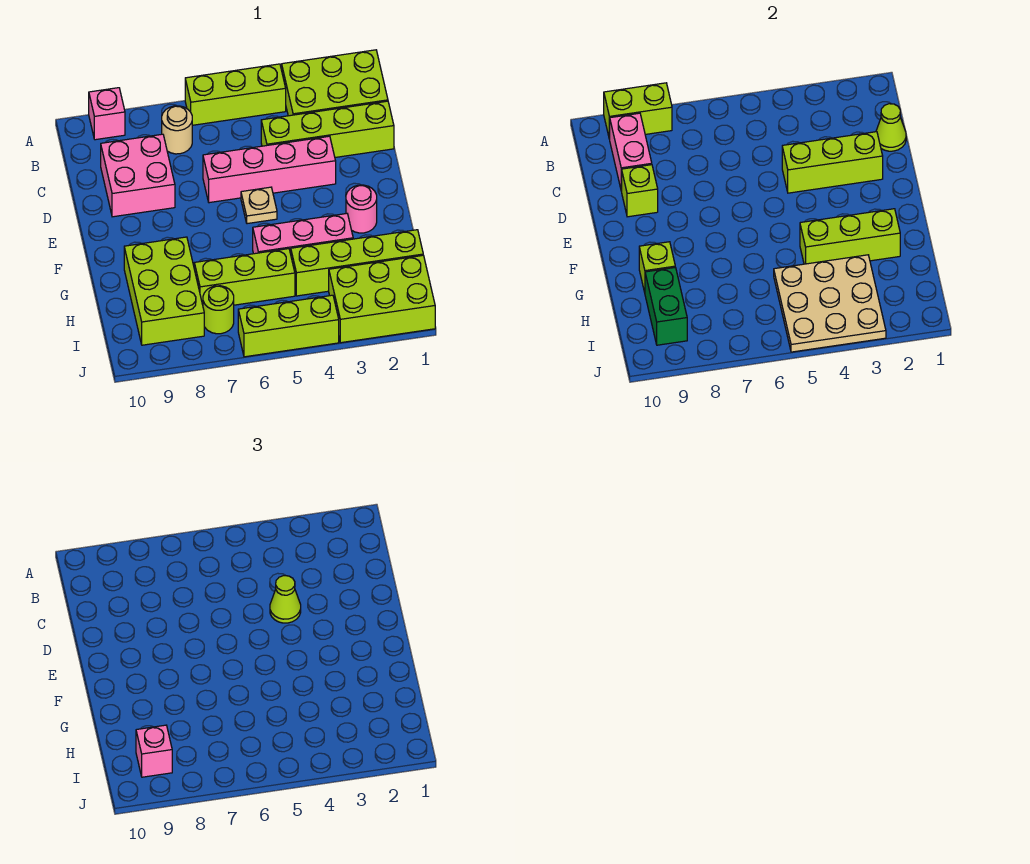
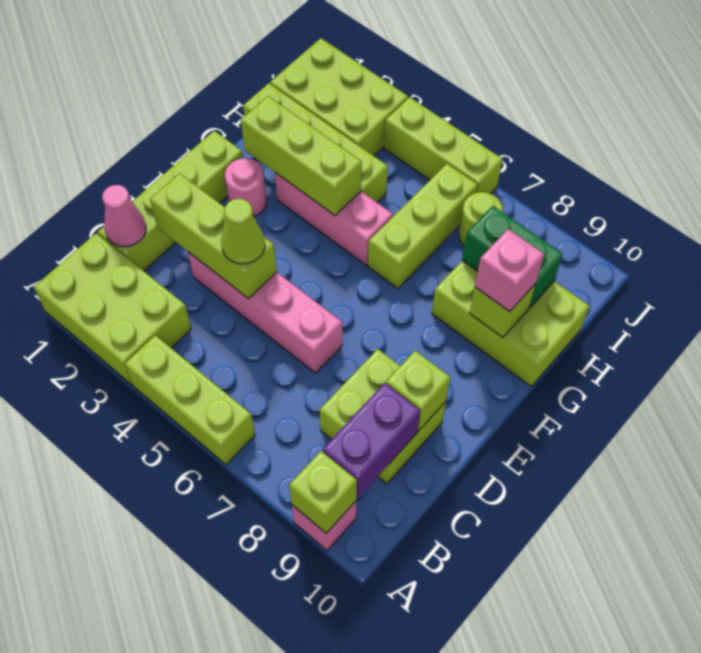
lime 1x2 brick [604,83,672,139] -> lime 1x1 brick [289,451,357,533]
tan 1x1 round brick [162,106,192,154] -> none
pink 1x2 brick [610,113,652,191] -> purple 1x2 brick [323,383,420,498]
lime 1x4 brick [261,101,394,157] -> lime 1x4 brick turned to [98,131,243,271]
lime 1x1 cone [876,104,906,151] -> pink 1x1 cone [102,185,146,247]
pink 2x2 brick [101,134,175,217] -> lime 2x2 brick [320,349,446,484]
tan 1x1 plate [241,187,277,224] -> none
lime 2x3 brick [124,237,204,345] -> lime 2x3 brick turned to [432,261,590,387]
tan 3x3 plate [774,255,886,352] -> none
lime 1x3 brick [194,249,295,305] -> lime 1x3 brick turned to [368,164,478,289]
green 1x2 brick [645,267,687,345] -> green 1x2 brick turned to [462,206,563,308]
pink 1x1 brick [136,725,172,777] -> pink 1x1 brick moved to [475,229,544,312]

